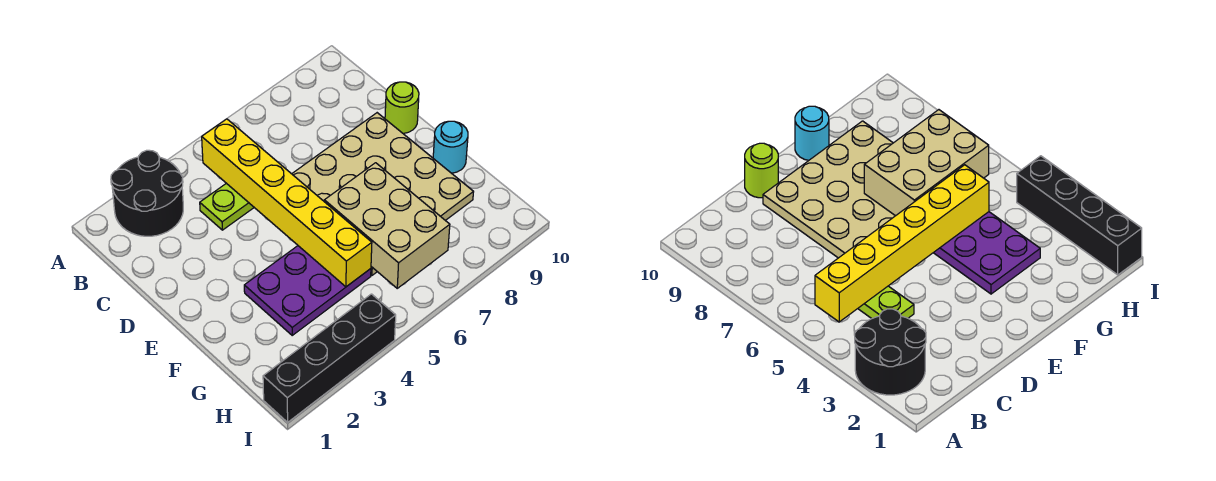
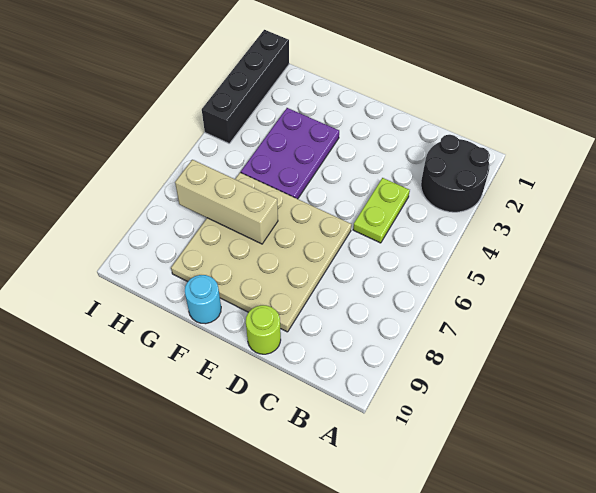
yellow 1x6 brick [202,119,372,287] -> none
tan 2x3 brick [324,163,450,288] -> tan 1x3 brick [175,160,278,244]

